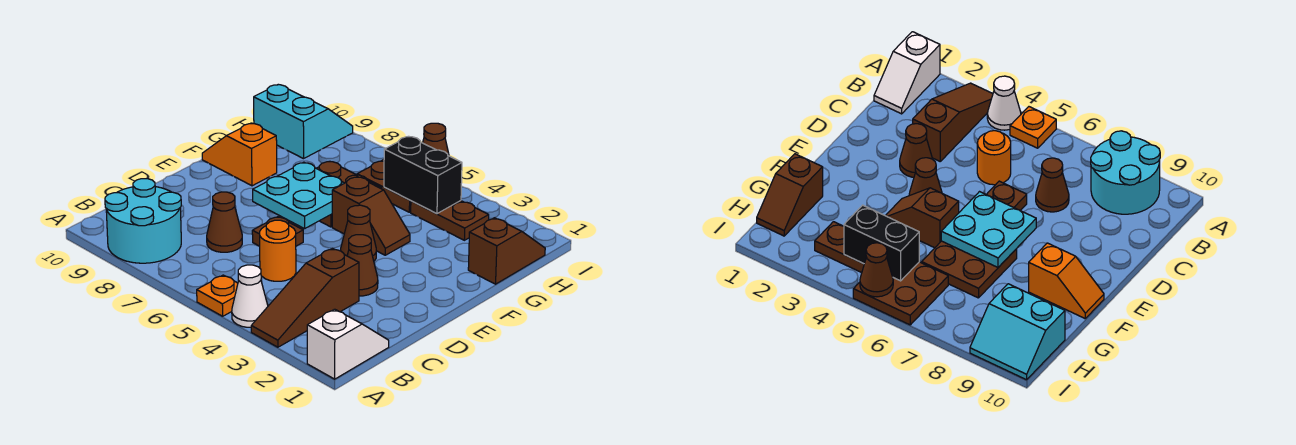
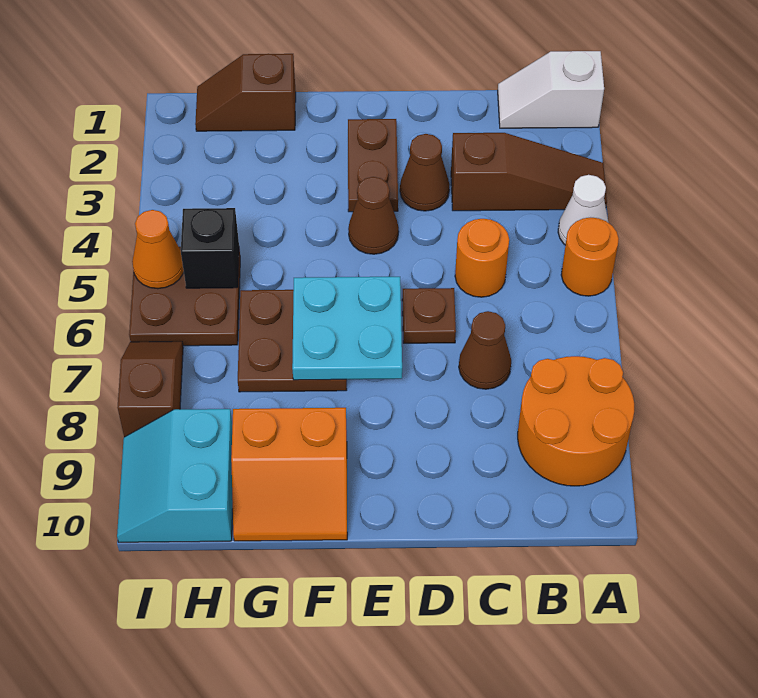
orange 1x1 plate [197,275,238,316] -> orange 1x1 round brick [561,218,619,296]
cyan 2x2 round brick [105,179,181,263] -> orange 2x2 round brick [518,356,634,486]
brown 1x2 slope [332,177,410,255] -> brown 1x2 slope moved to [118,342,183,437]
orange 1x2 slope [202,123,277,186] -> orange 2x2 slope [231,408,347,541]
brown 1x2 plate [411,201,489,240] -> brown 1x2 plate moved to [348,119,398,212]
black 1x2 brick [384,136,462,214] -> black 1x1 brick [181,208,239,288]
brown 1x1 cone [423,123,449,156] -> orange 1x1 cone [132,210,184,289]

